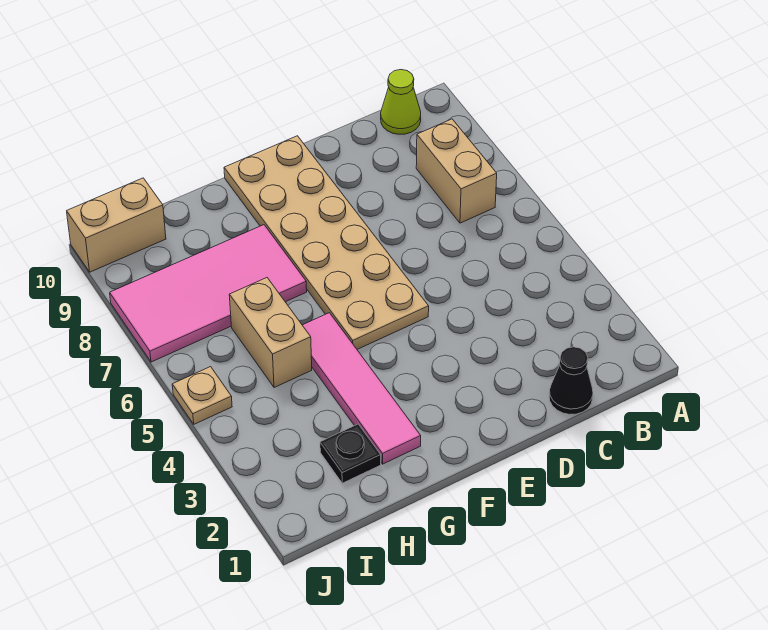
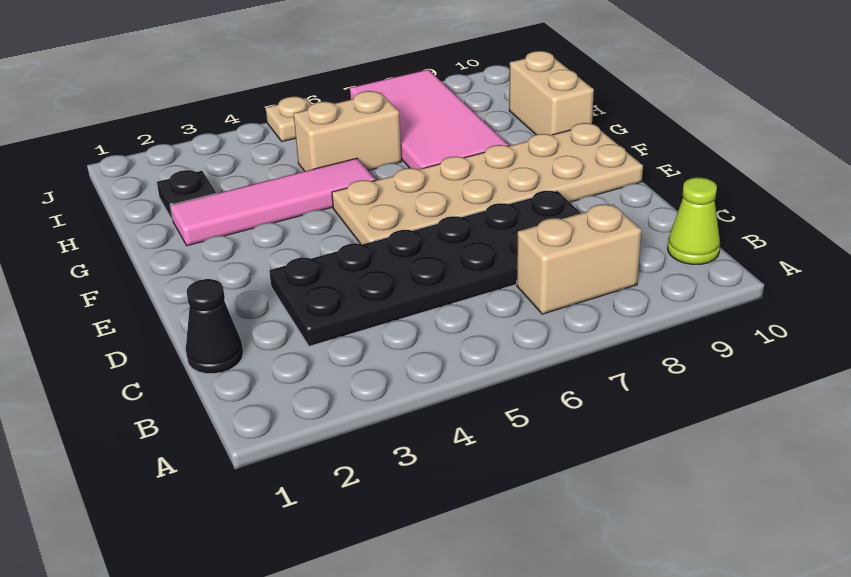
none -> black 2x6 plate [269,191,580,346]
tan 1x2 brick [67,178,166,272] -> tan 1x2 brick moved to [509,51,594,135]

